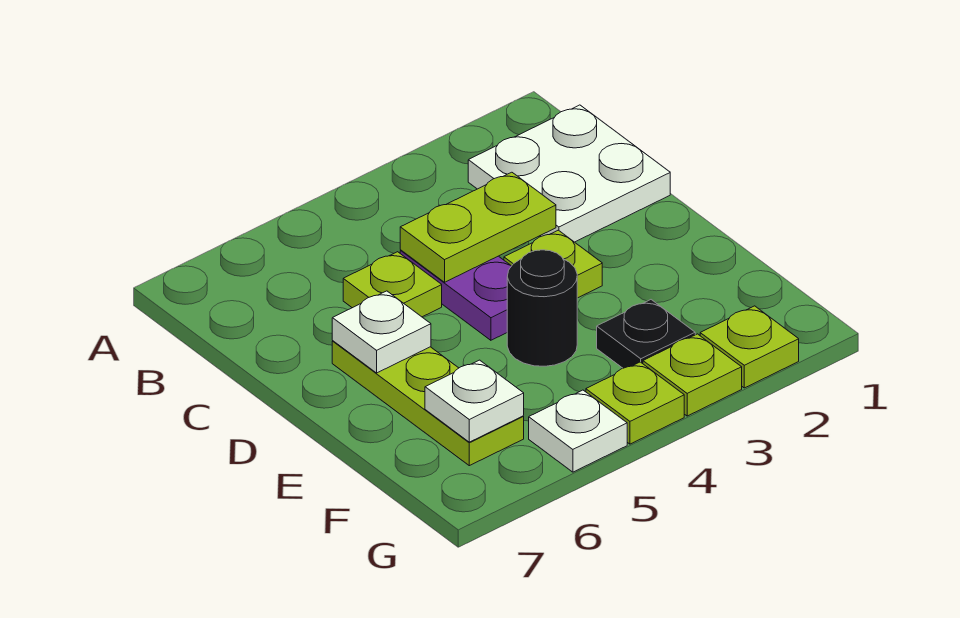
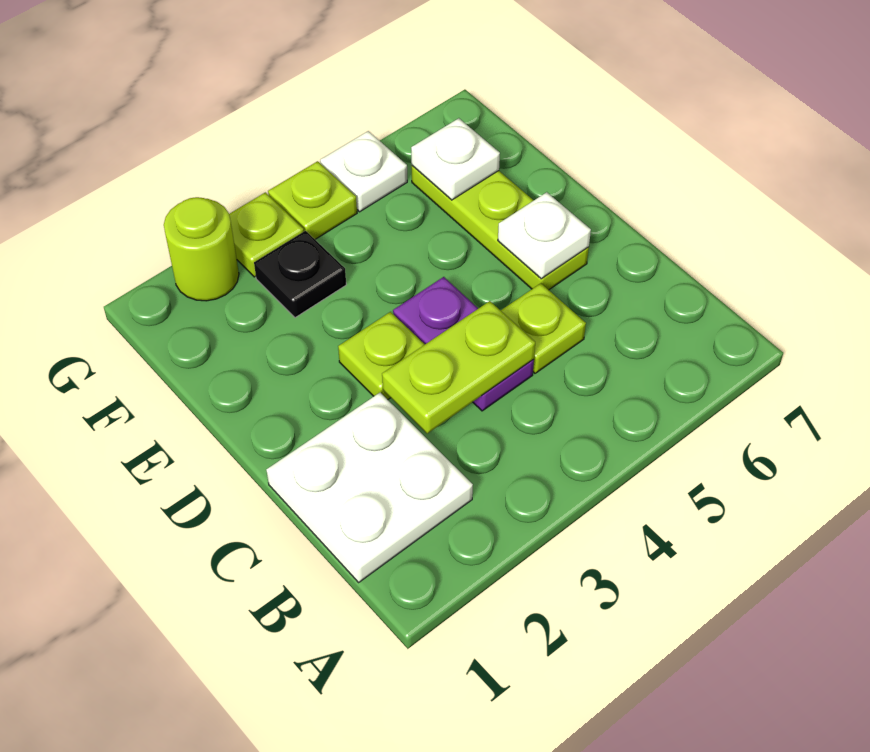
black 1x1 round brick [507,250,577,366] -> none
lime 1x1 plate [700,306,799,388] -> lime 1x1 round brick [164,197,239,301]

